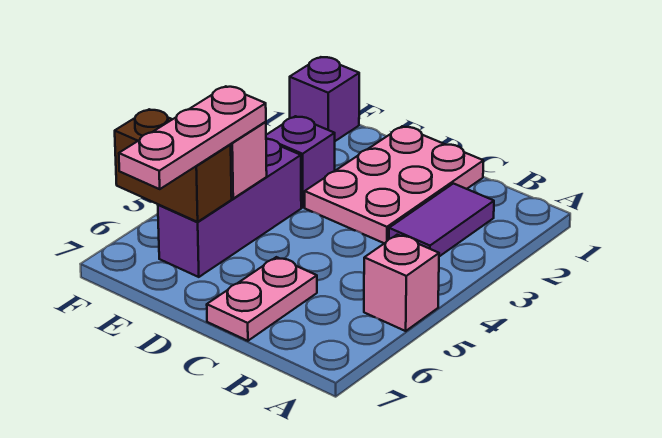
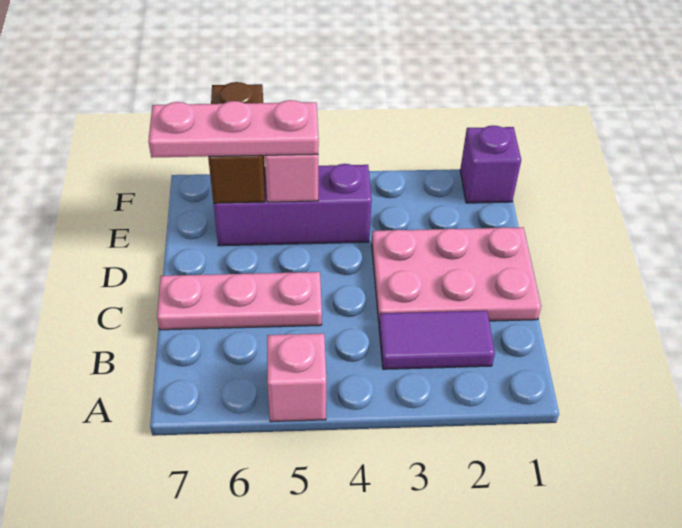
pink 1x2 plate [207,257,317,341] -> pink 1x3 plate [157,272,322,330]
purple 1x1 brick [266,116,335,207] -> none

